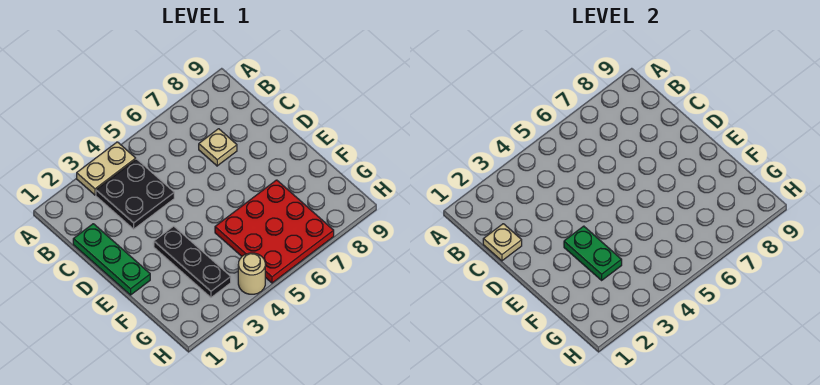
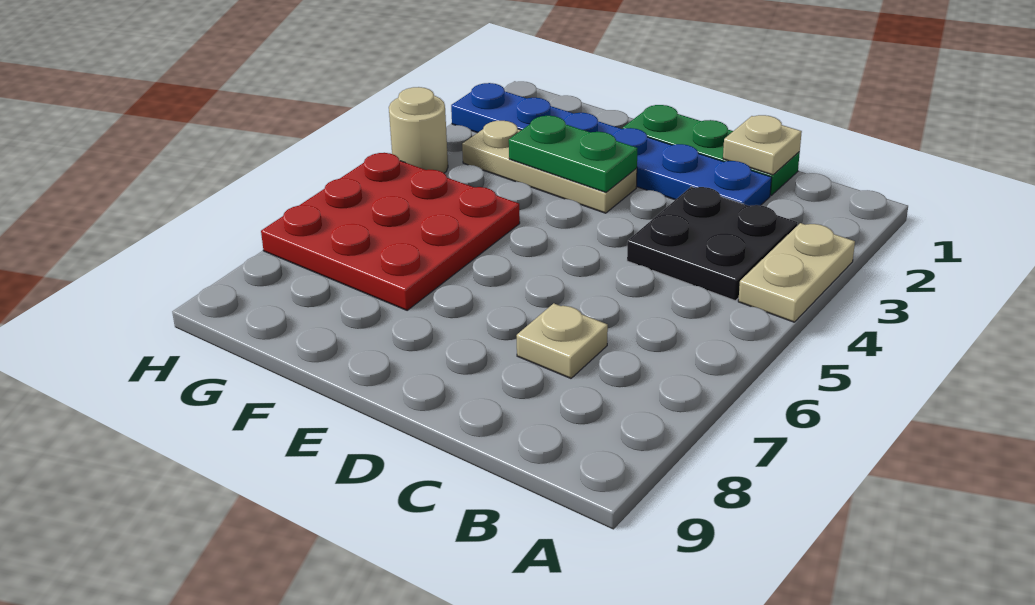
none -> blue 1x6 plate [451,83,772,206]
black 1x3 plate [154,226,231,297] -> tan 1x3 plate [462,121,637,213]

